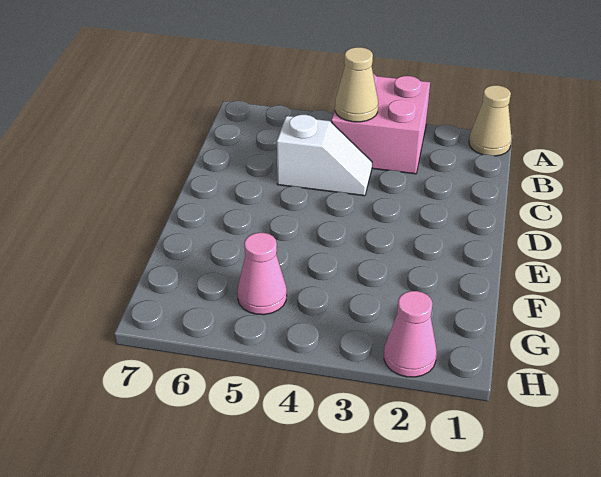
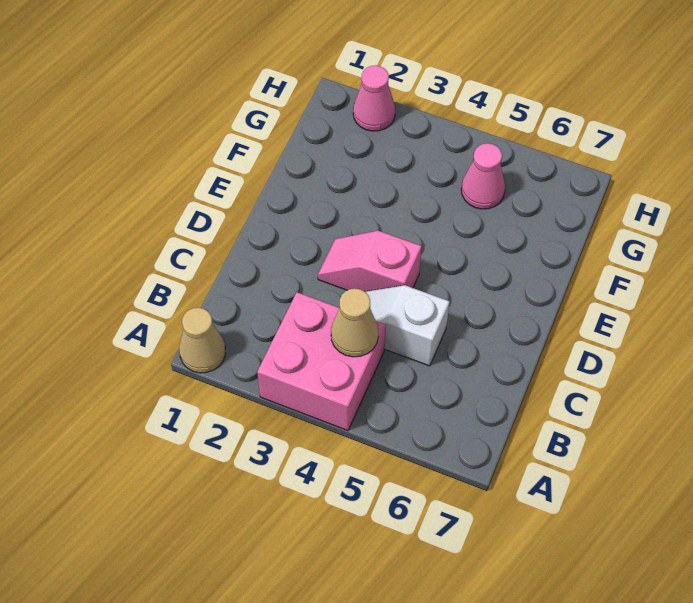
none -> pink 1x2 slope [318,231,422,292]

